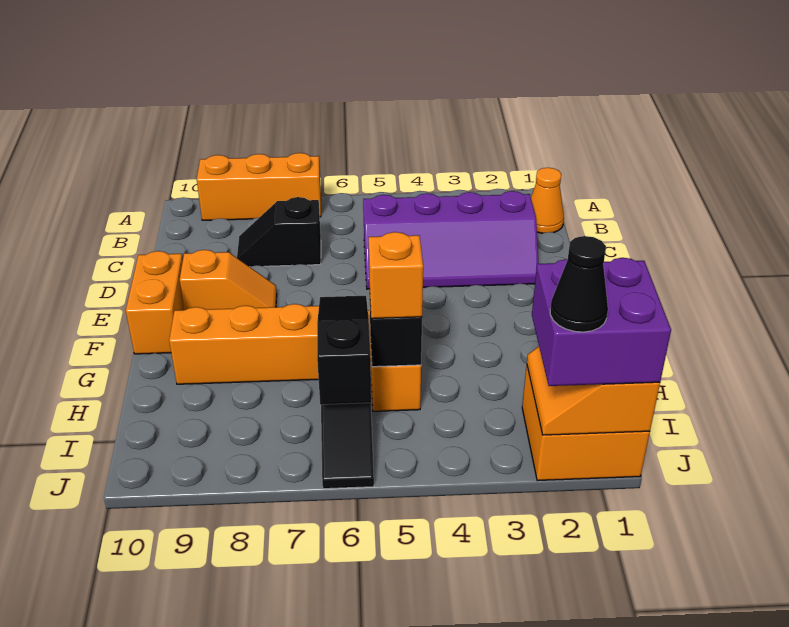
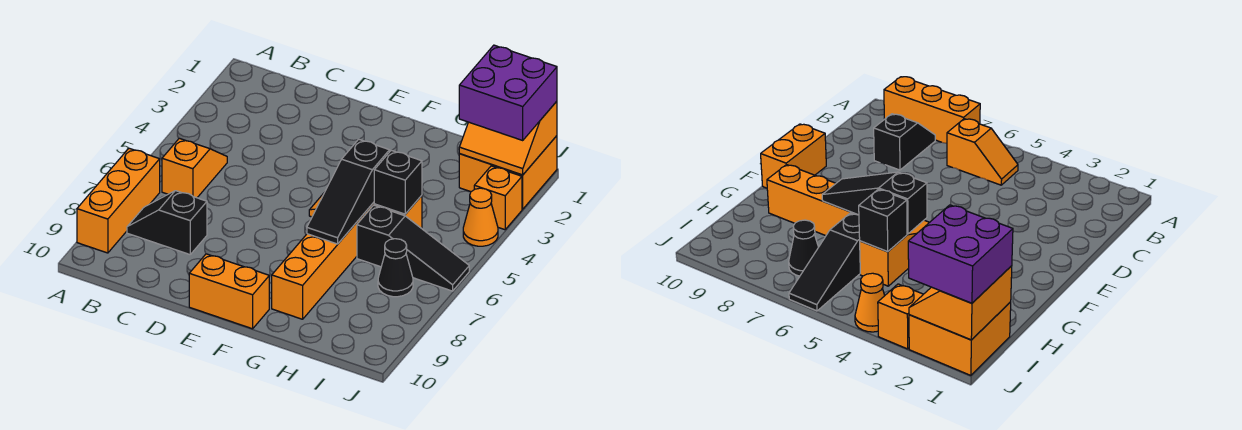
orange 1x1 cone [531,168,564,233] -> orange 1x1 cone moved to [463,188,498,246]
purple 2x4 slope [363,191,538,289] -> none
black 1x2 slope [237,197,321,267] -> black 1x2 slope turned to [127,191,207,255]
orange 1x2 slope [180,250,277,310] -> orange 1x2 slope moved to [162,138,227,198]
black 1x3 slope [317,296,371,404] -> black 1x3 slope turned to [307,139,390,244]
orange 1x1 brick [369,232,423,319] -> orange 1x1 brick moved to [474,166,522,230]
black 1x1 cone [550,236,608,332] -> black 1x1 cone moved to [378,239,413,297]

